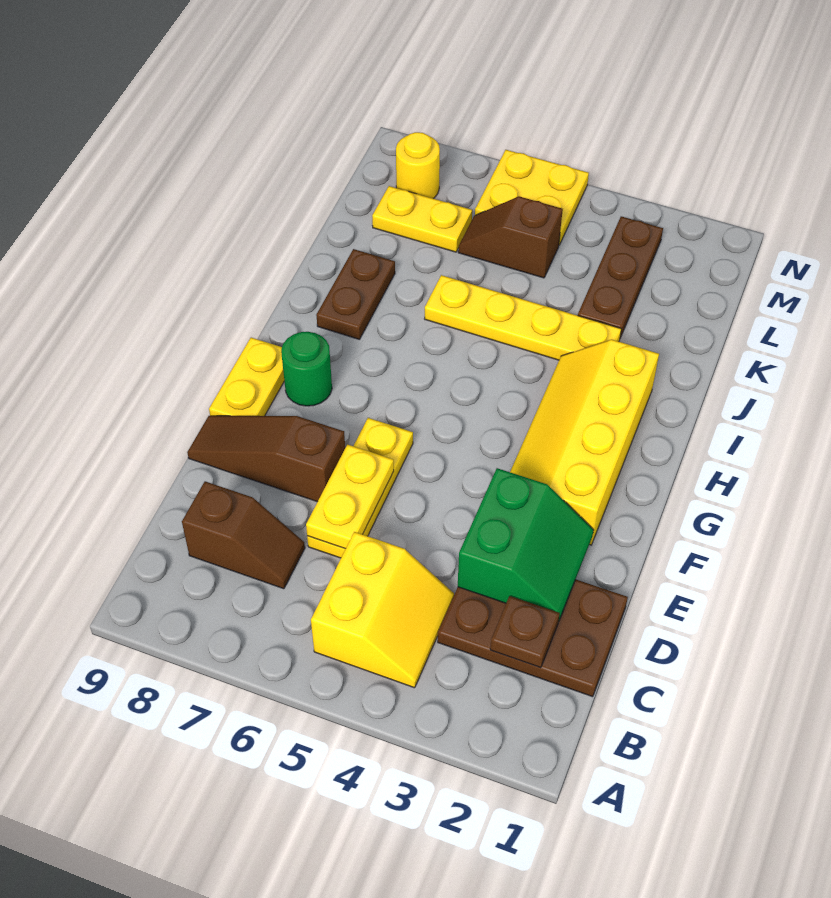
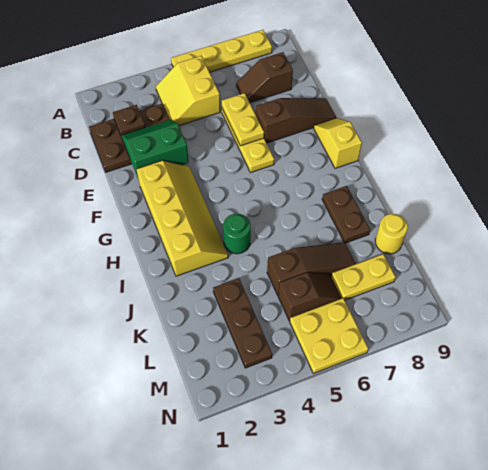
green 2x2 slope [458,468,593,620] -> green 2x2 slope turned to [121,119,189,177]
yellow 1x2 plate [209,338,284,416] -> yellow 1x2 slope [314,118,362,168]
green 1x1 round brick [281,332,332,406] -> green 1x1 round brick moved to [223,214,251,254]
yellow 1x4 plate [425,275,621,360] -> yellow 1x4 plate moved to [171,30,272,72]
none -> brown 1x3 slope [267,242,356,295]
yellow 1x1 round brick [396,132,440,199] -> yellow 1x1 round brick moved to [375,214,408,254]

